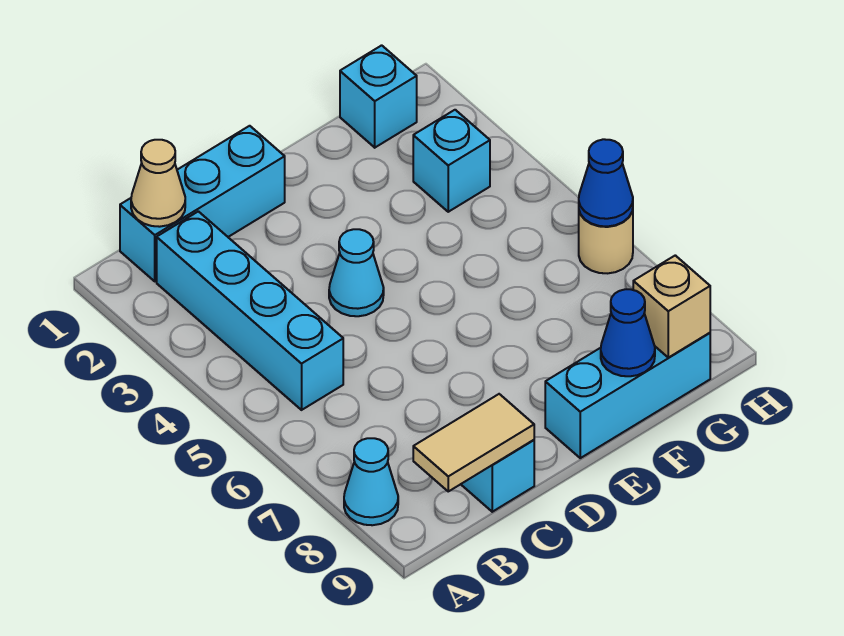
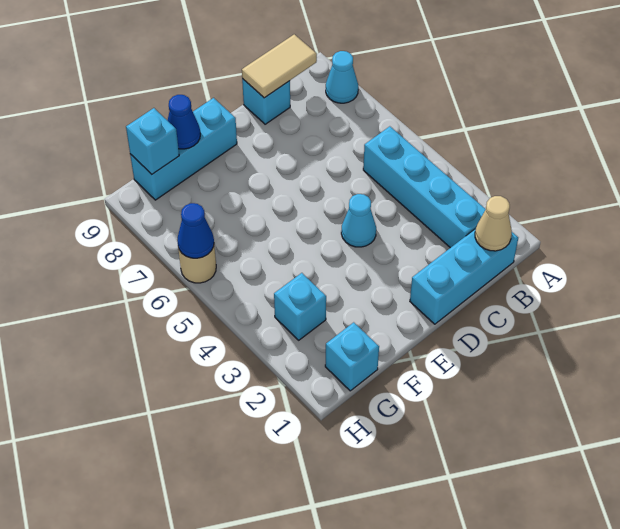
tan 1x1 brick [633,255,710,358] -> cyan 1x1 brick [126,108,179,174]

